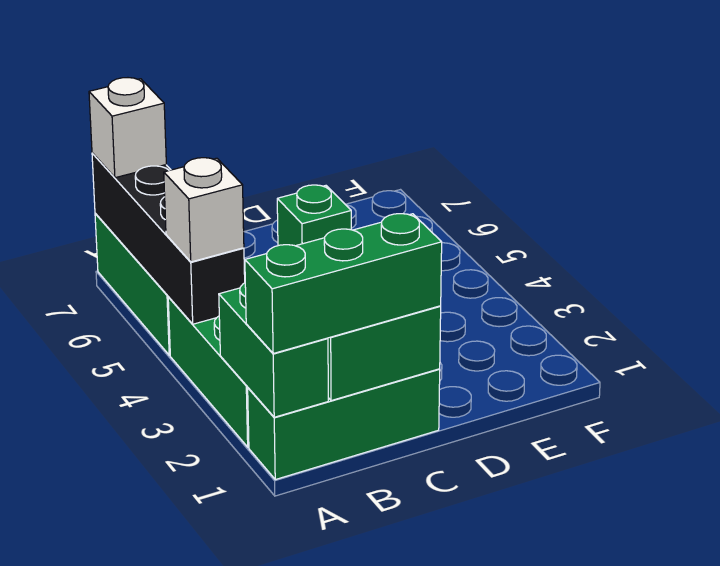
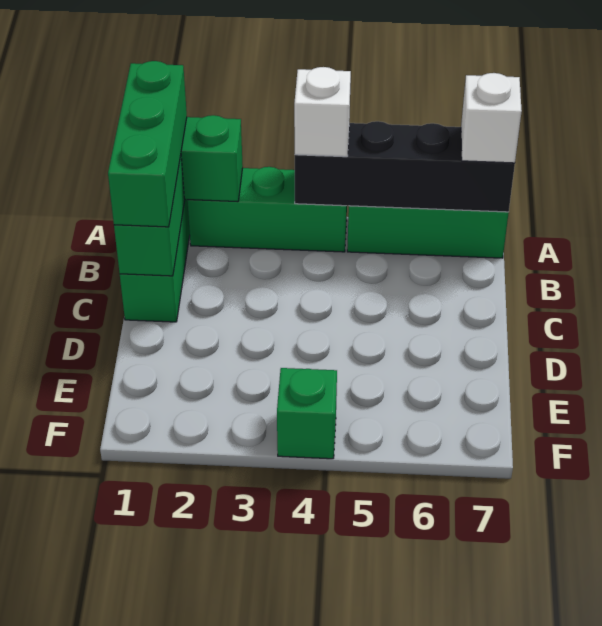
green 1x1 brick [277,185,351,246] -> green 1x1 brick moved to [277,368,337,459]

